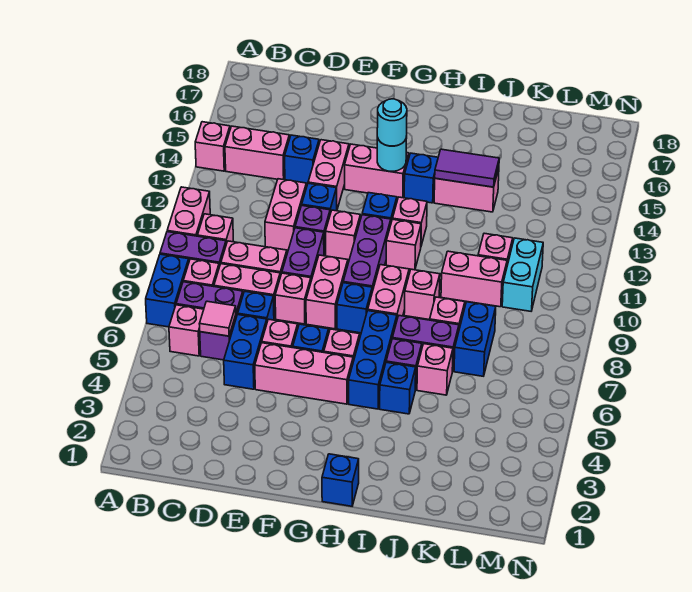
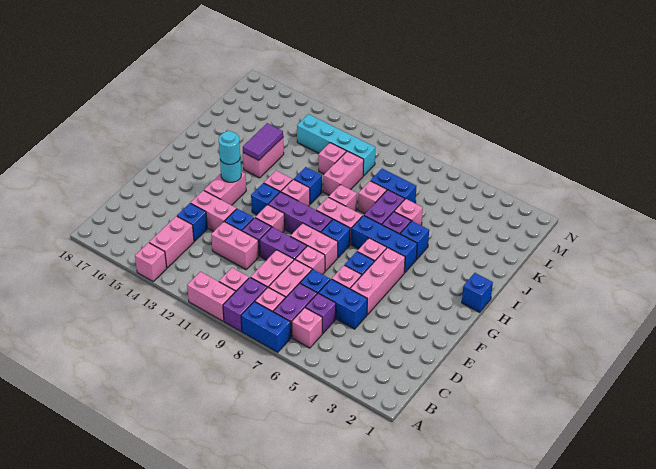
pink 1x1 tile [200,301,236,336] -> none
blue 1x1 brick [404,153,438,203] -> blue 1x1 brick moved to [294,167,322,204]
cyan 1x2 brick [502,238,543,311] -> cyan 1x4 brick [297,114,375,176]

